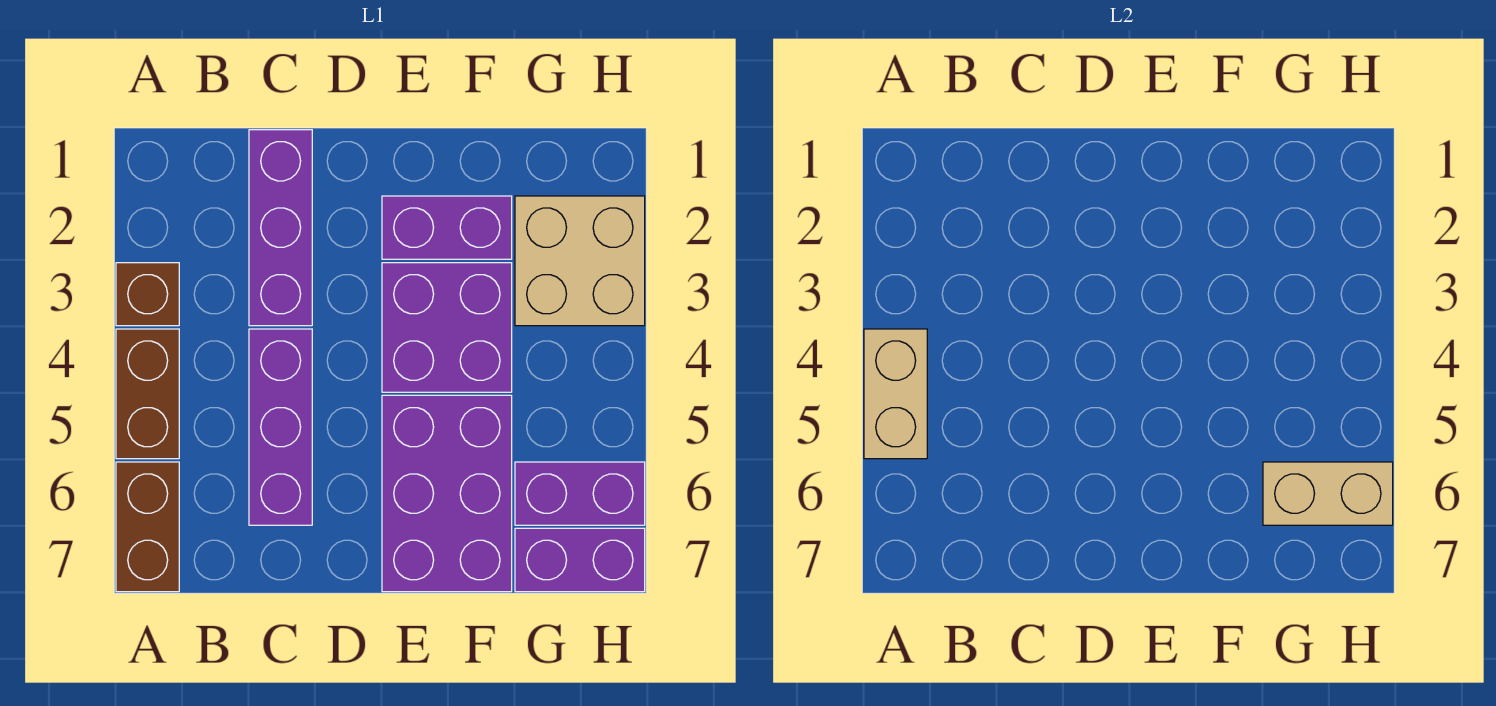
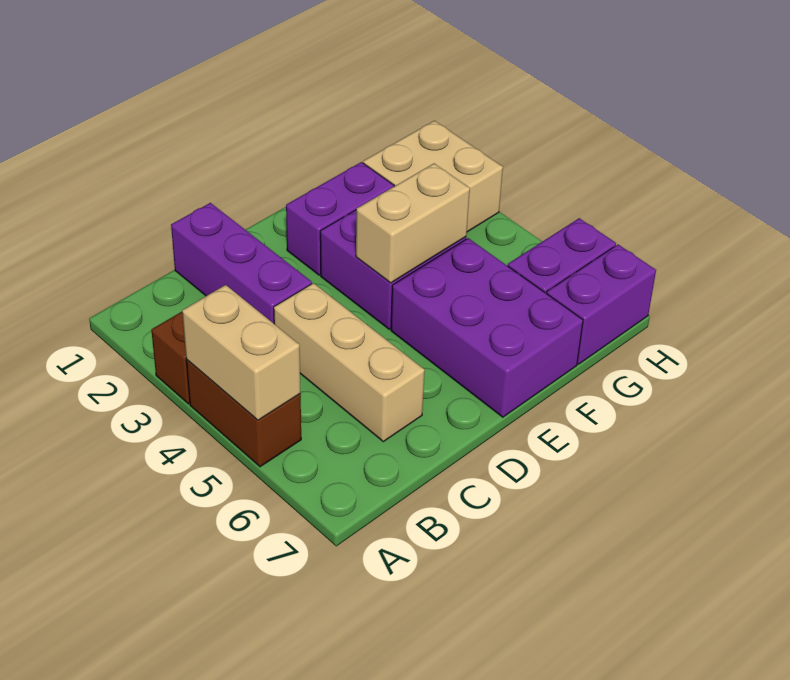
brown 1x2 brick [116,462,179,592] -> none
purple 1x3 brick [249,329,312,525] -> tan 1x3 brick [274,283,425,442]
tan 1x2 brick [1263,462,1393,525] -> tan 1x2 brick moved to [356,164,470,283]

